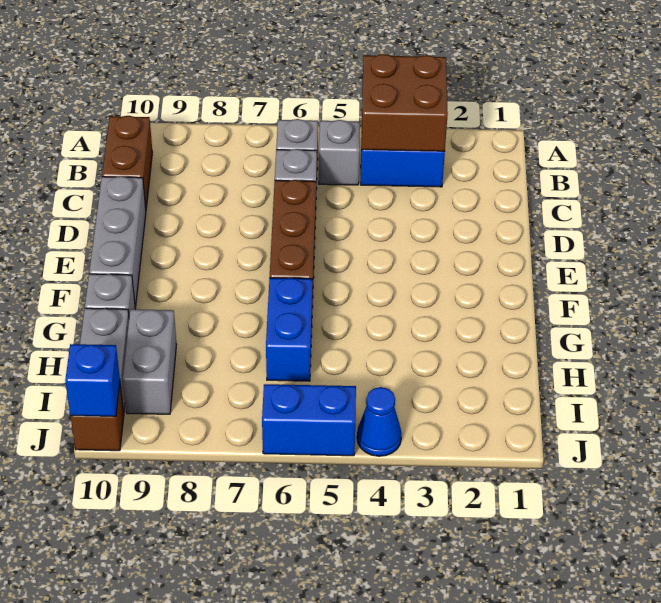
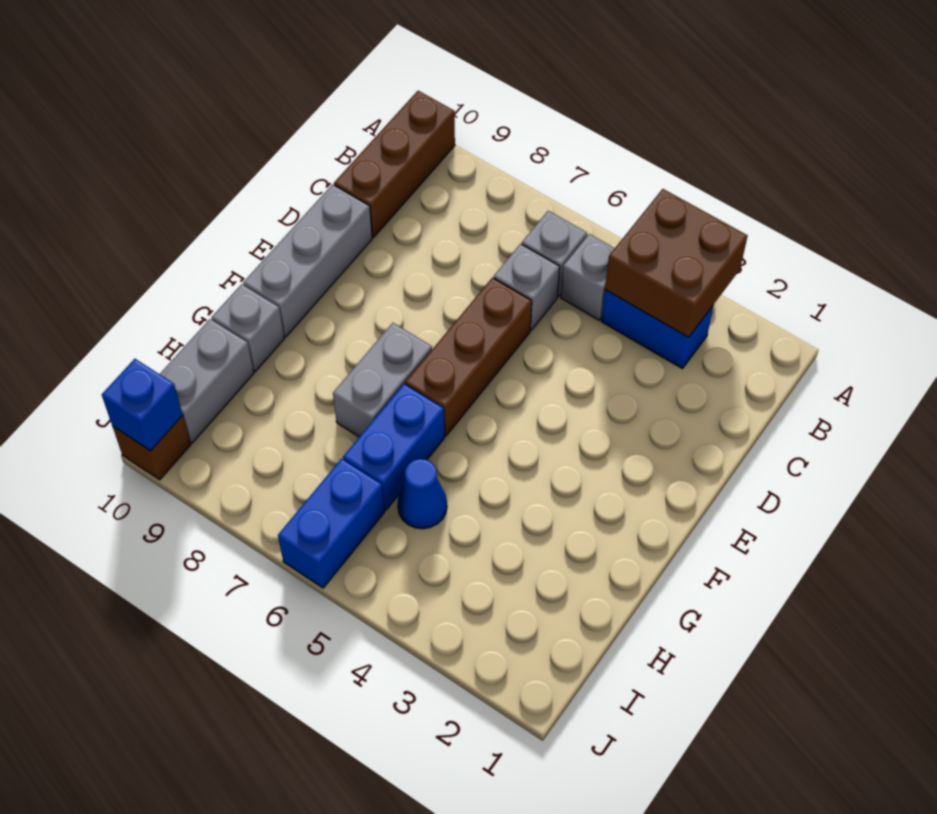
brown 1x2 brick [102,116,152,208] -> brown 1x3 brick [334,91,455,237]
grey 1x2 brick [123,309,177,414] -> grey 1x2 brick moved to [333,323,432,437]
blue 1x1 cone [357,387,402,456] -> blue 1x1 cone moved to [398,459,447,529]
blue 1x2 brick [262,384,356,456] -> blue 1x2 brick turned to [278,459,384,588]

